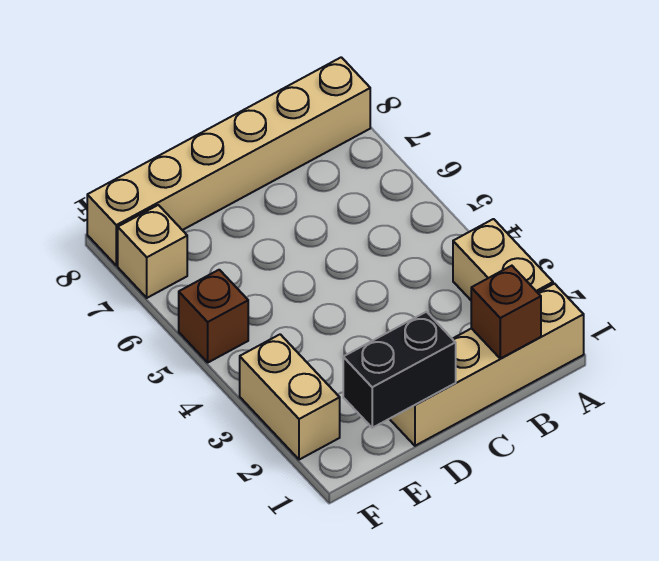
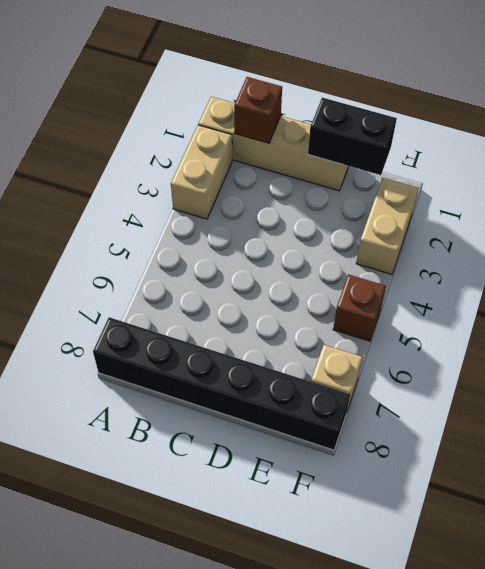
tan 1x6 brick [87,57,370,266] -> black 1x6 brick [93,317,350,450]

